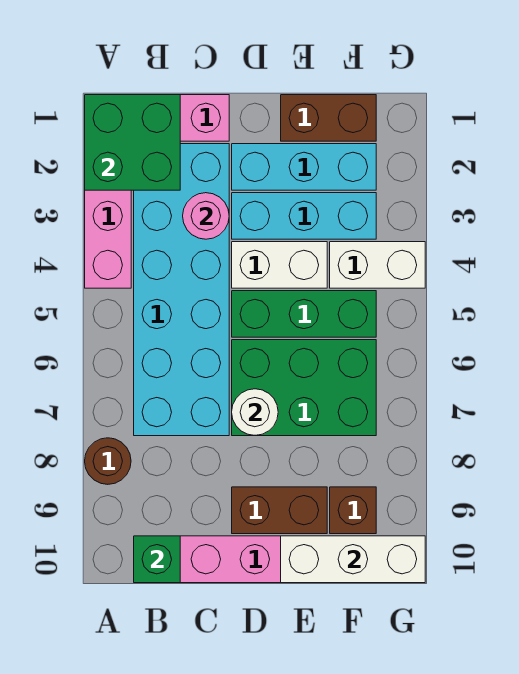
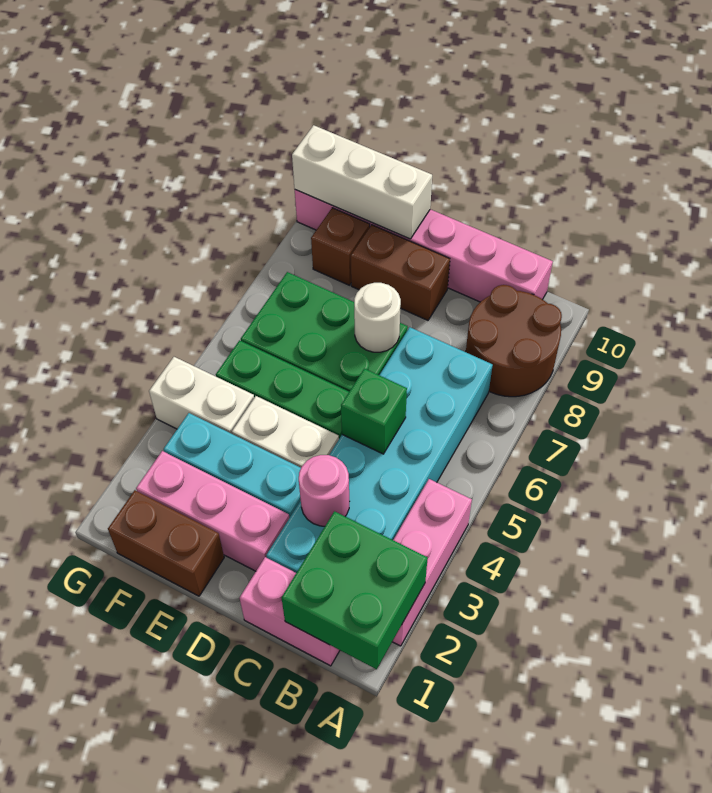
brown 1x1 round brick [85,438,131,484] -> brown 2x2 round brick [466,285,562,397]
green 1x1 brick [134,536,180,583] -> green 1x1 brick moved to [341,369,407,454]
cyan 1x3 brick [232,144,376,190] -> pink 1x3 brick [136,451,289,571]

